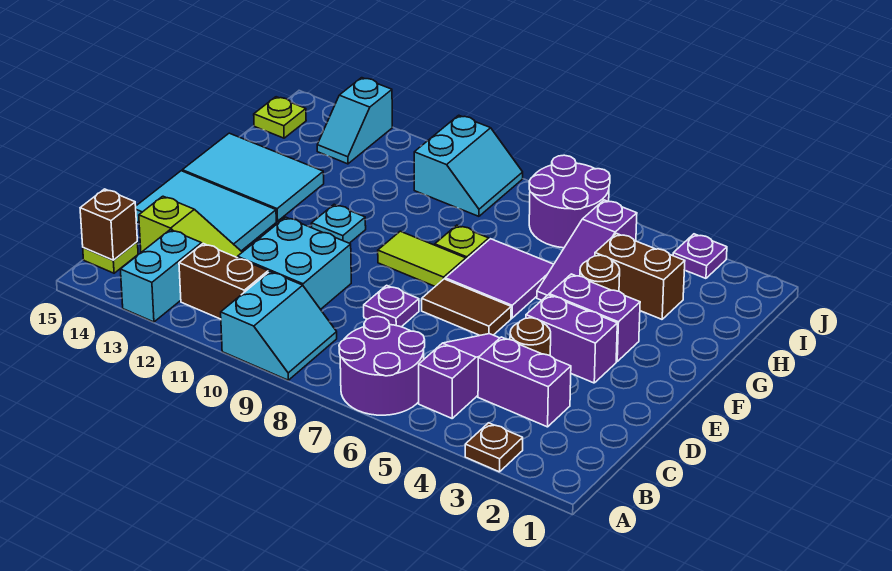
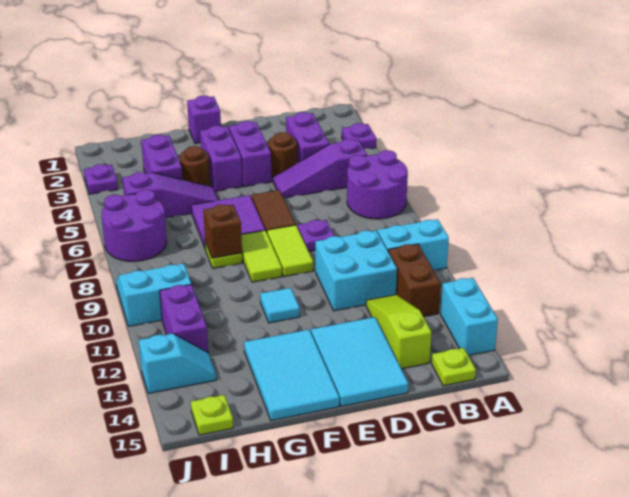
brown 1x1 plate [465,423,523,472] -> purple 1x1 plate [342,123,377,149]
cyan 1x2 brick [120,230,202,322] -> cyan 1x2 brick turned to [441,278,498,356]
brown 1x1 brick [80,189,137,260] -> brown 1x1 brick moved to [203,205,242,258]
none -> lime 1x2 tile [267,225,313,276]
none -> purple 1x1 brick [187,96,221,144]
cyan 1x1 plate [311,204,366,243] -> cyan 1x1 tile [260,288,300,323]
brown 1x2 brick [595,234,685,319] -> purple 1x2 brick [141,135,182,180]
none -> purple 1x2 brick [160,284,208,352]

